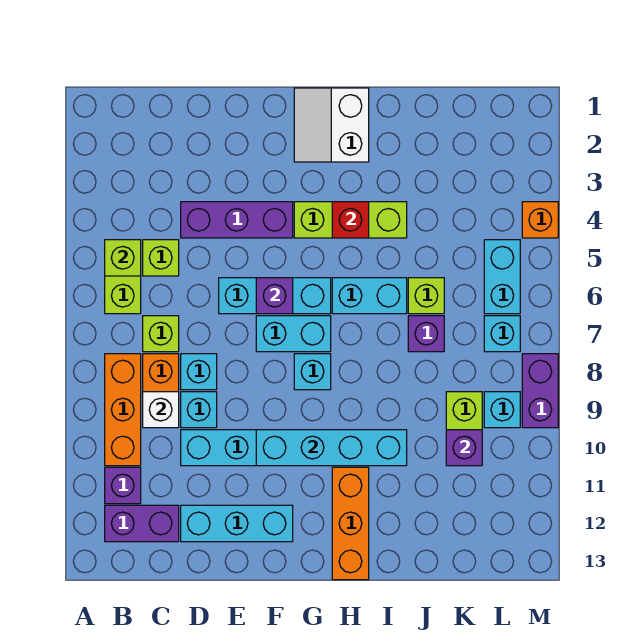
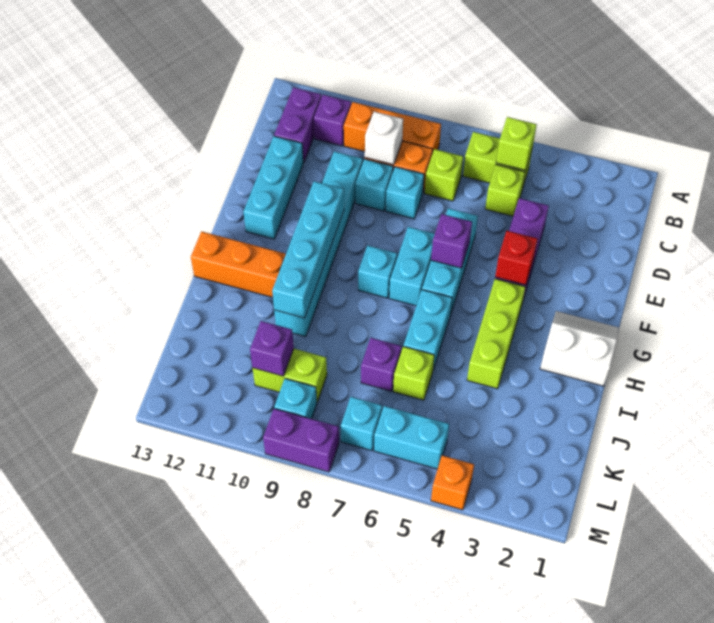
red 1x1 brick [332,202,369,238] -> red 1x1 brick moved to [495,231,537,285]

